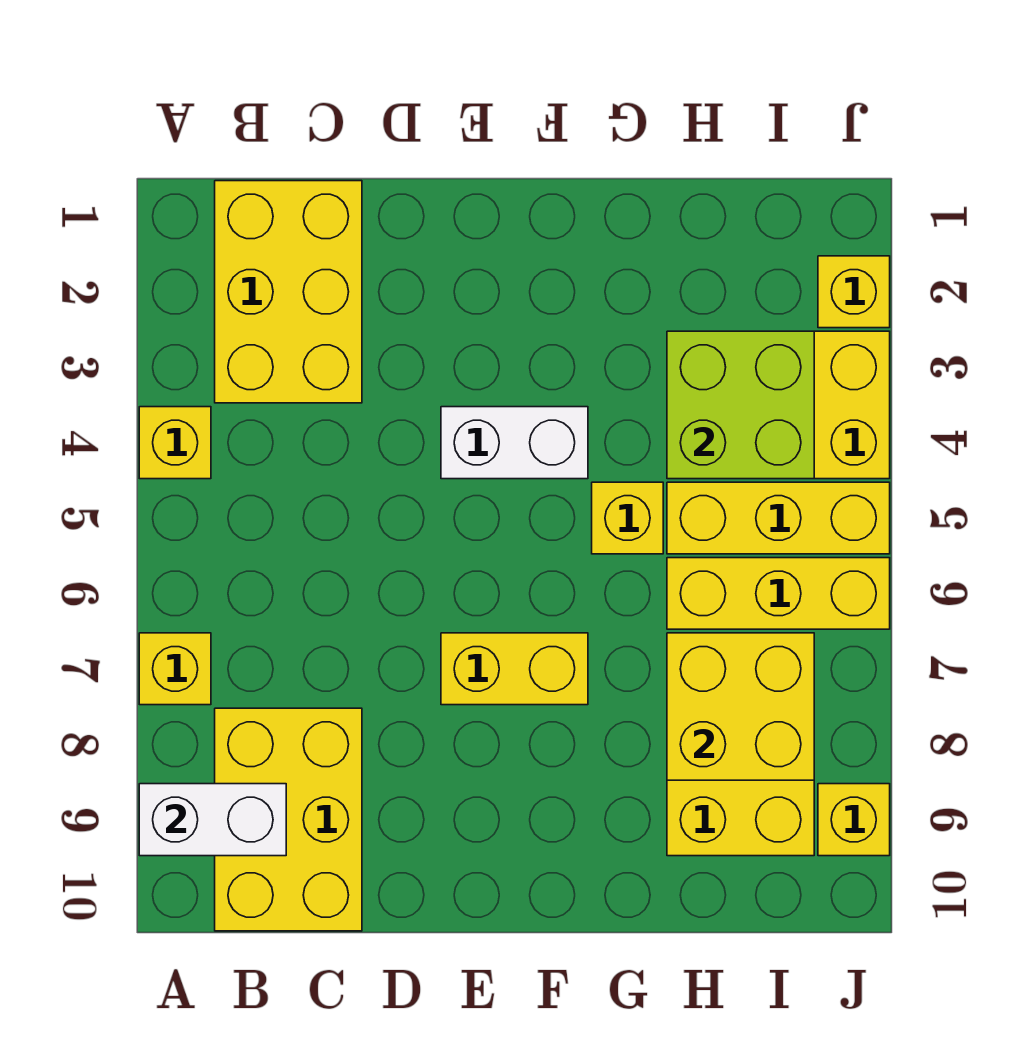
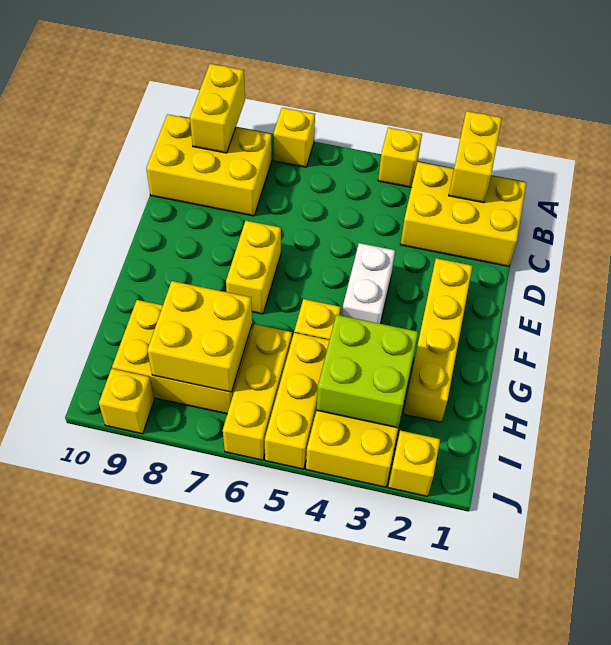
none -> yellow 1x2 brick [449,111,502,203]
white 1x2 brick [139,784,286,856] -> yellow 1x2 brick [190,64,245,153]
none -> yellow 1x4 brick [404,258,472,422]

